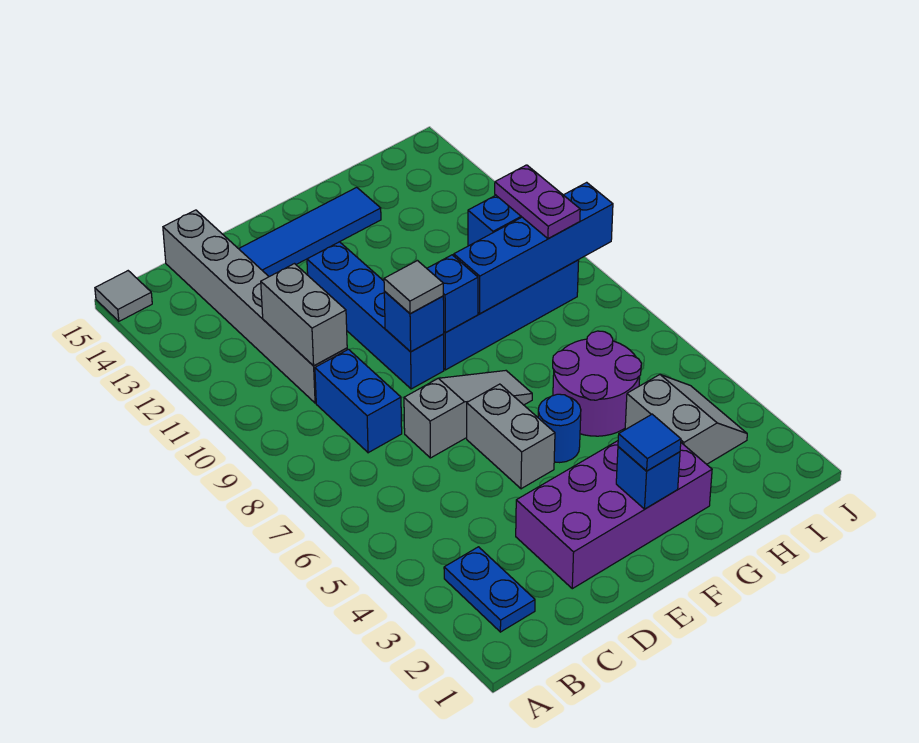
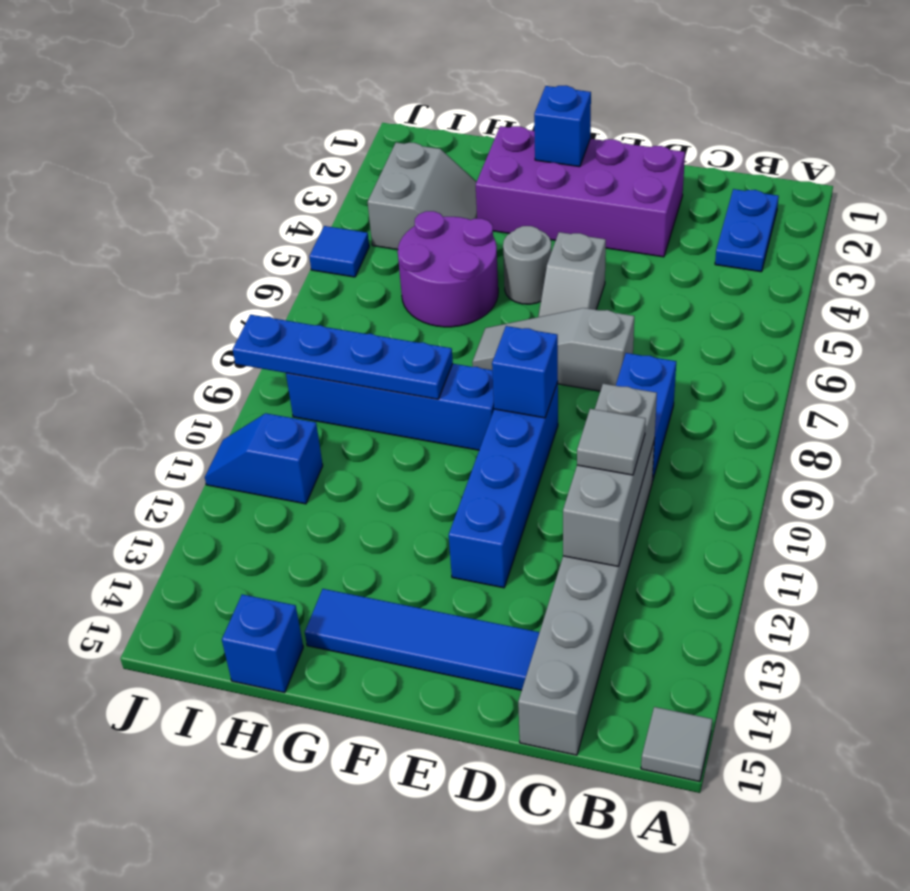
grey 1x2 brick [261,264,347,366] -> grey 1x3 brick [563,384,657,566]
grey 1x2 brick [467,384,555,489] -> grey 1x2 slope [538,232,606,317]
grey 1x1 tile [384,261,443,314] -> grey 1x1 tile moved to [577,409,646,475]
blue 1x1 tile [618,414,681,471] -> blue 1x1 tile moved to [309,226,369,277]
blue 1x1 round brick [538,394,581,463] -> grey 1x1 round brick [503,226,551,304]
blue 1x1 brick [427,255,478,333] -> blue 1x1 brick moved to [222,594,303,693]
blue 1x4 brick [454,182,613,314] -> blue 1x4 plate [233,315,453,399]
grey 2x2 slope [625,375,747,464] -> grey 2x2 slope turned to [368,143,477,250]
purple 1x2 plate [495,165,580,239] -> none

